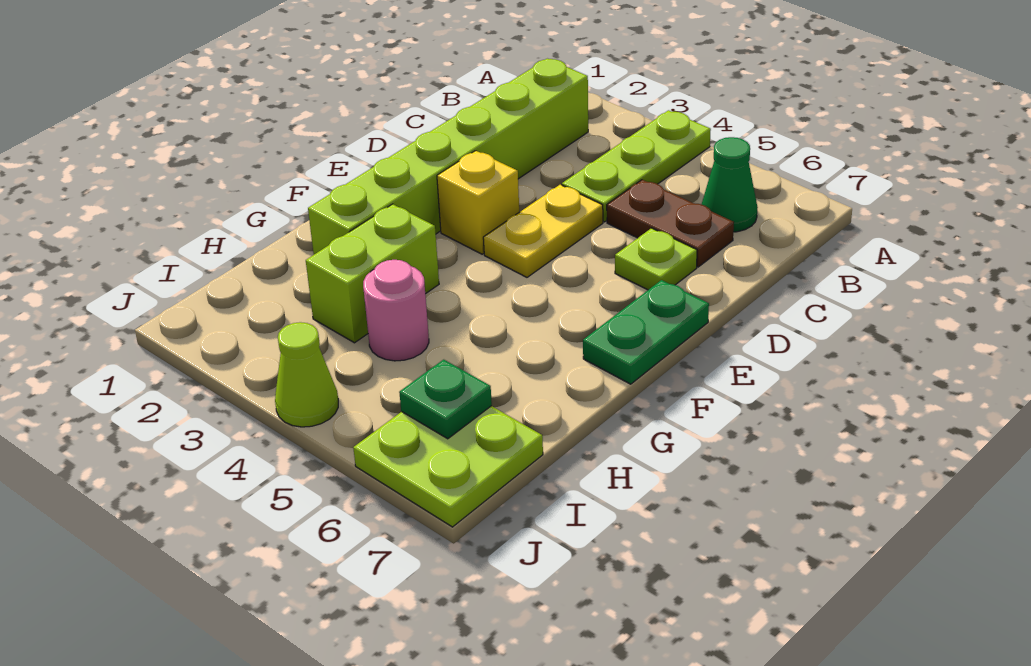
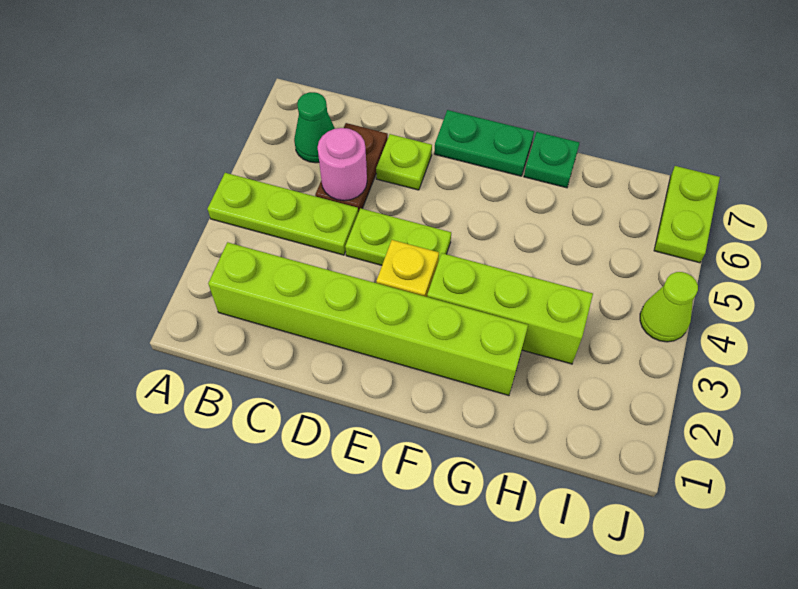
yellow 1x2 plate [483,185,603,277] -> lime 1x2 plate [345,208,451,265]
lime 1x2 brick [306,204,439,343] -> lime 1x3 brick [427,253,593,364]
pink 1x1 round brick [363,260,429,361] -> pink 1x1 round brick moved to [318,128,367,201]
lime 2x2 plate [353,406,543,527] -> lime 1x2 plate [654,166,720,263]
green 1x1 plate [399,360,492,439] -> green 1x1 plate moved to [524,132,579,188]

